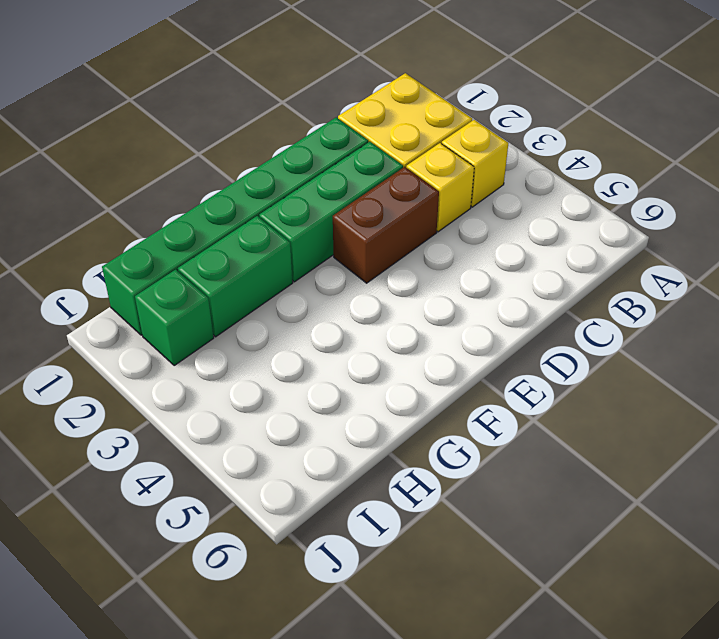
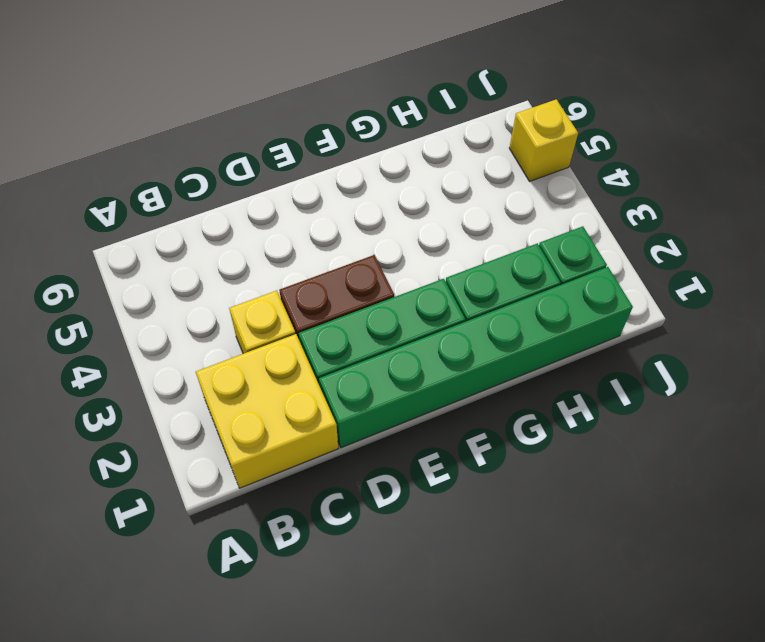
yellow 1x1 brick [442,120,508,207] -> yellow 1x1 brick moved to [509,99,578,181]

